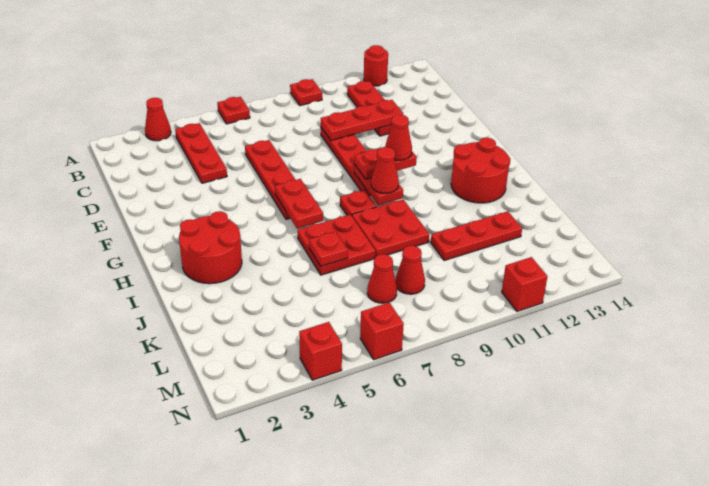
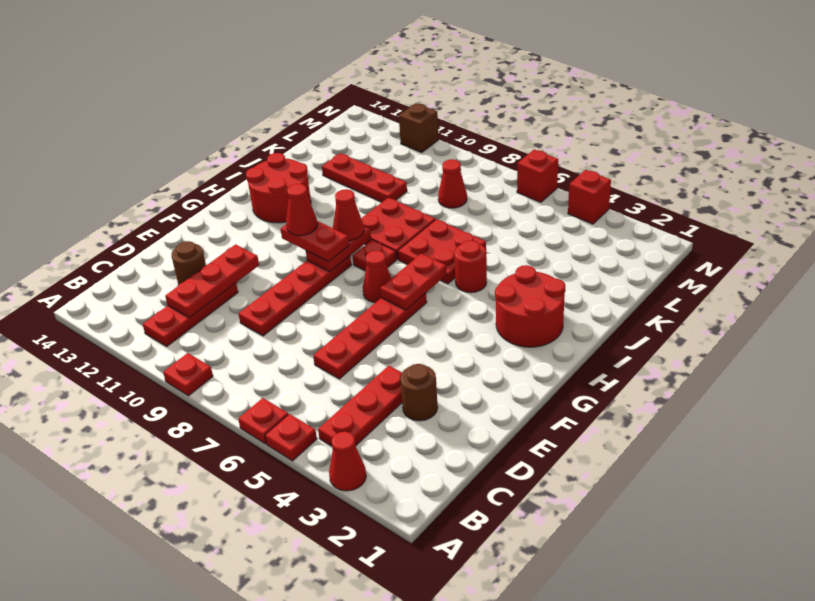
red 1x1 round brick [364,45,388,86] -> red 1x1 round brick moved to [454,240,487,293]
none -> brown 1x1 round brick [400,364,438,421]
red 1x3 plate [321,100,403,140] -> red 1x3 plate turned to [165,244,259,318]
none -> brown 1x1 round brick [172,241,206,285]
red 1x1 plate [309,232,348,266] -> red 1x1 plate moved to [265,414,317,461]
red 1x1 cone [367,254,397,303] -> red 1x1 cone moved to [363,250,391,303]
red 1x1 brick [502,257,547,311] -> brown 1x1 brick [399,103,439,152]

